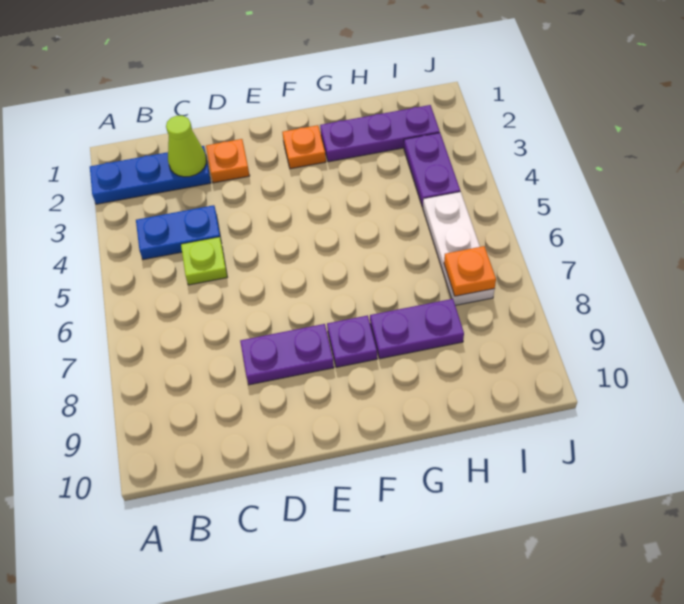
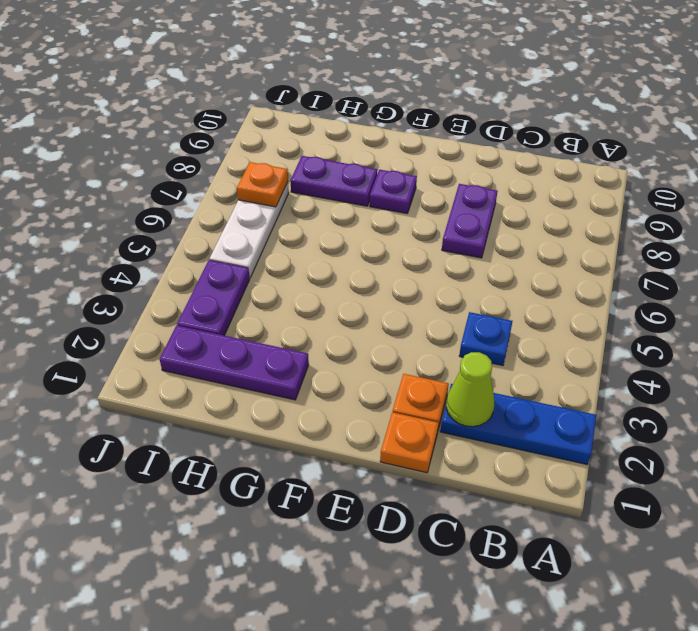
blue 1x2 plate [136,205,221,260] -> blue 1x1 plate [459,312,513,366]
lime 1x1 plate [181,237,227,285] -> none
purple 1x2 plate [240,324,334,385] -> purple 1x2 plate turned to [442,184,497,258]
orange 1x1 plate [282,125,326,169] -> orange 1x1 plate moved to [380,412,439,473]

